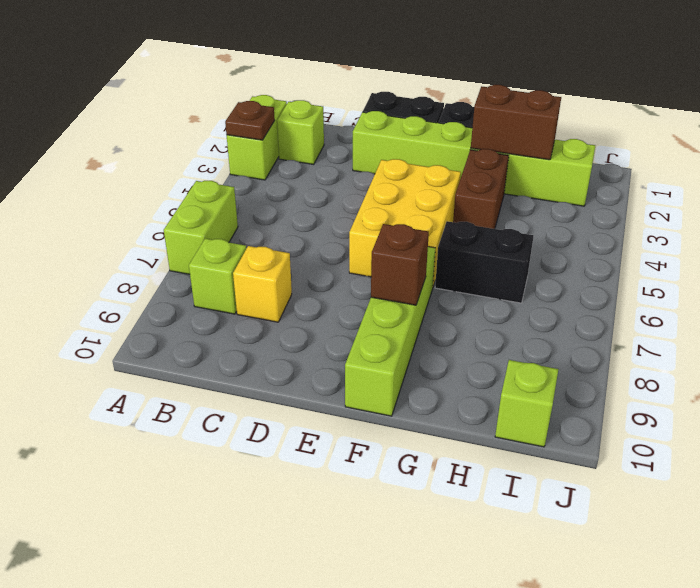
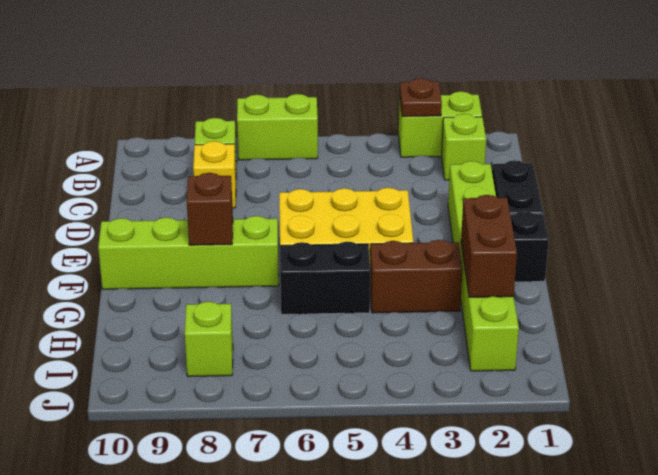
black 1x2 brick [435,221,533,303] -> black 1x2 brick turned to [280,241,370,315]
lime 1x1 brick [495,360,559,447] -> lime 1x1 brick moved to [185,302,233,377]

